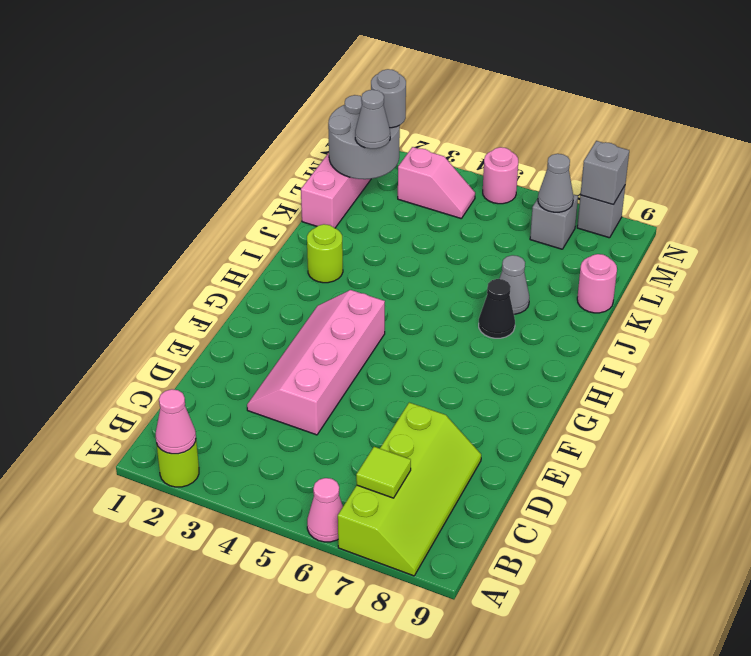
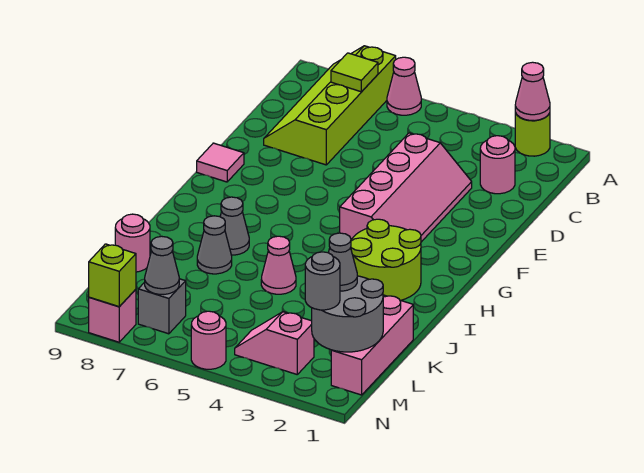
none -> pink 1x1 round brick [480,136,515,194]
none -> pink 1x1 tile [197,143,244,182]
lime 1x1 round brick [307,224,343,283] -> lime 2x2 round brick [351,219,421,300]
black 1x1 cone [479,279,515,338] -> grey 1x1 cone [220,197,249,255]
none -> pink 1x1 cone [261,236,296,294]
grey 1x1 brick [577,186,625,238] -> pink 1x1 brick [89,289,136,342]
grey 1x1 brick [581,141,629,204] -> lime 1x1 brick [89,244,136,307]

